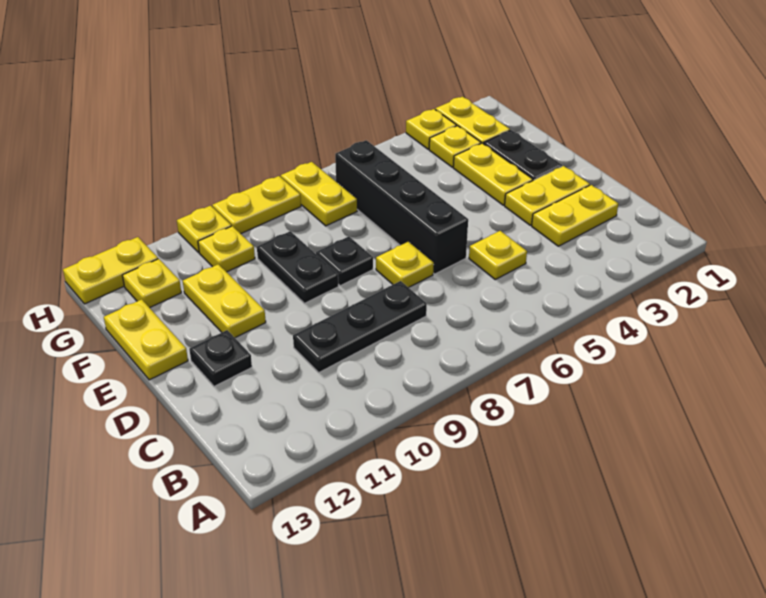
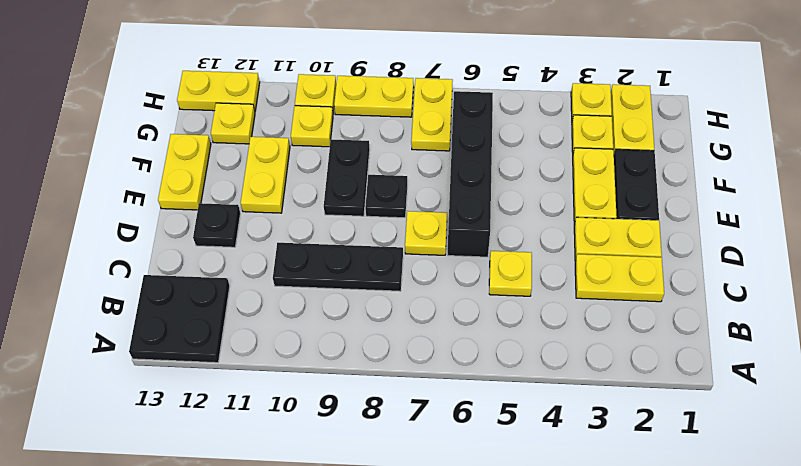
none -> black 2x2 plate [129,275,230,363]

